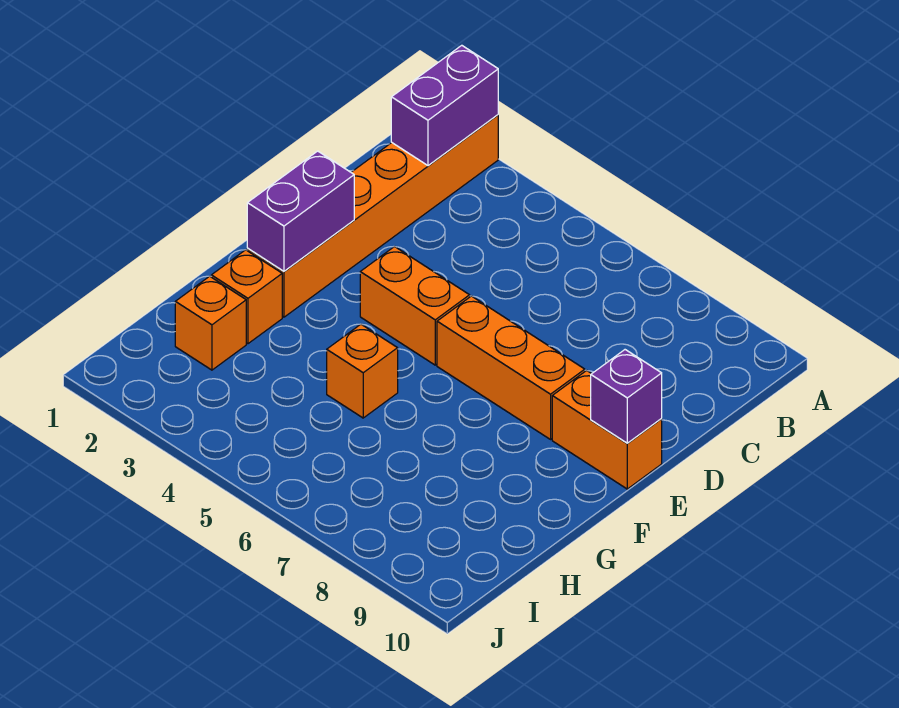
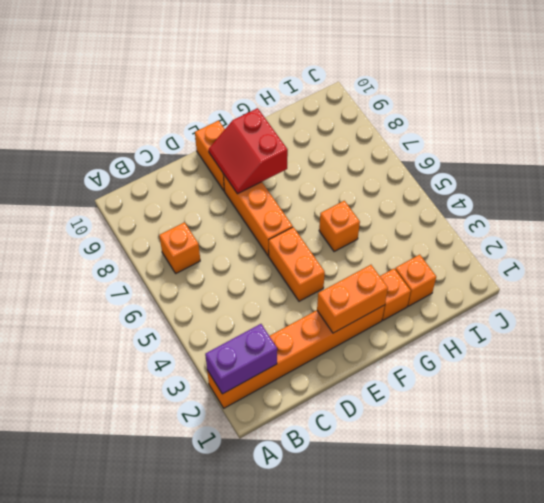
none -> orange 1x1 brick [159,222,200,273]
purple 1x2 brick [247,151,354,271] -> orange 1x2 brick [317,265,388,333]
none -> red 2x2 slope [209,108,288,194]
purple 1x1 brick [591,350,662,443] -> none

